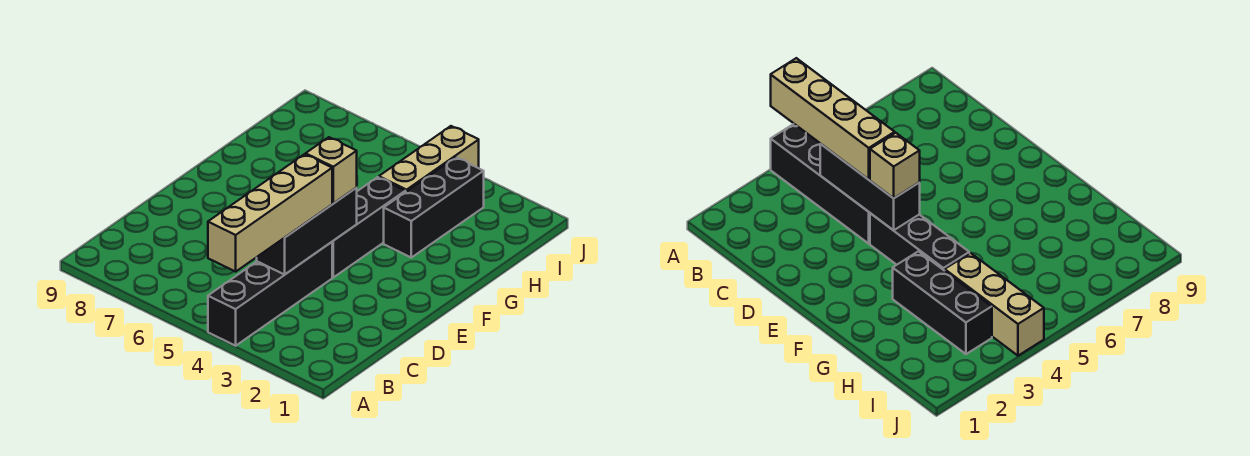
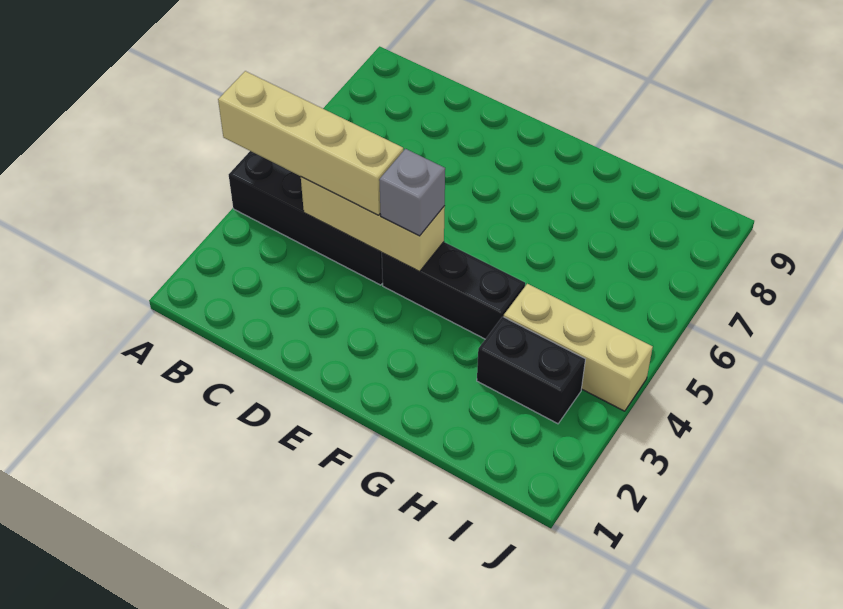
black 1x3 brick [257,188,357,275] -> tan 1x3 brick [301,177,445,272]
tan 1x1 brick [306,137,357,203] -> grey 1x1 brick [379,149,445,236]
black 1x3 brick [384,157,484,258] -> black 1x2 brick [477,317,585,424]

